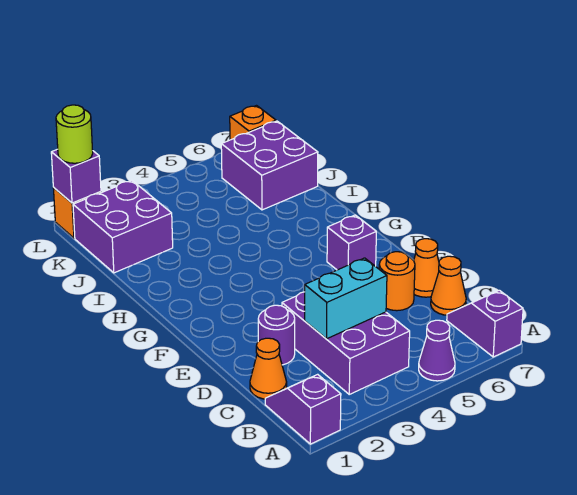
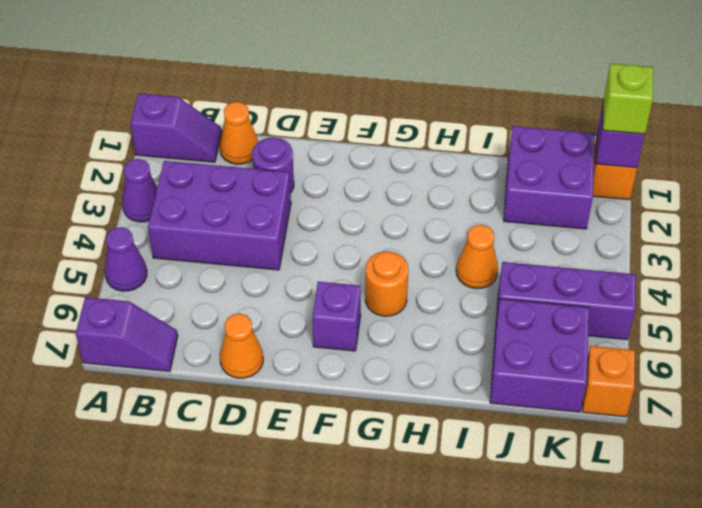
none -> purple 1x1 cone [122,159,157,222]
cyan 1x2 brick [305,258,387,339] -> none
orange 1x1 cone [431,256,466,315] -> orange 1x1 cone moved to [456,225,498,289]
orange 1x1 round brick [379,252,415,311] -> orange 1x1 round brick moved to [365,251,408,316]
none -> purple 1x3 brick [496,262,636,340]
lime 1x1 round brick [56,105,93,163] -> lime 1x1 brick [603,64,653,134]

